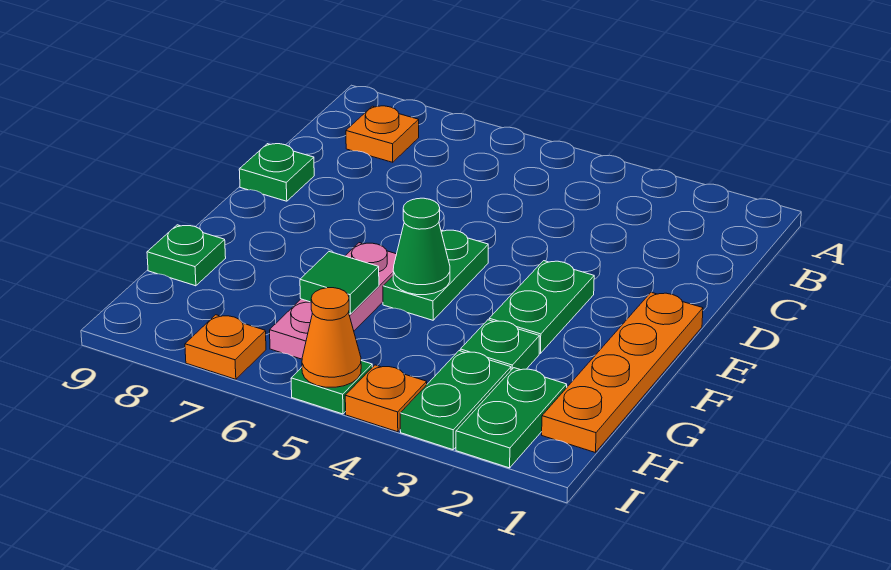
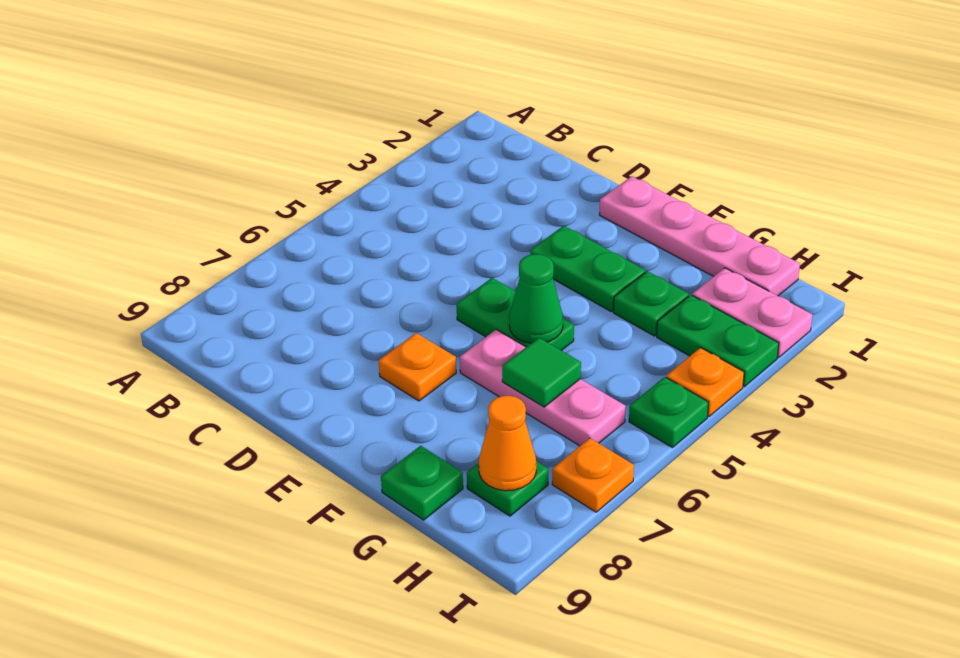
orange 1x1 plate [346,106,419,162] -> orange 1x1 plate moved to [379,333,456,401]
green 1x1 plate [239,144,314,201] -> green 1x1 plate moved to [467,461,548,516]
orange 1x4 plate [542,292,703,453] -> pink 1x4 plate [600,176,800,296]
green 1x2 plate [456,368,567,468] -> pink 1x2 plate [692,268,812,358]
orange 1x1 cone [302,288,361,387] -> orange 1x1 cone moved to [479,396,536,491]

